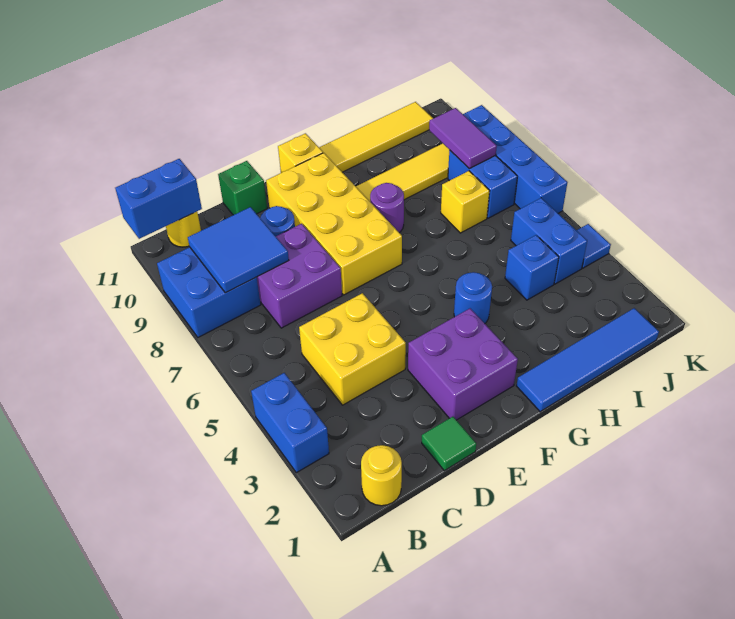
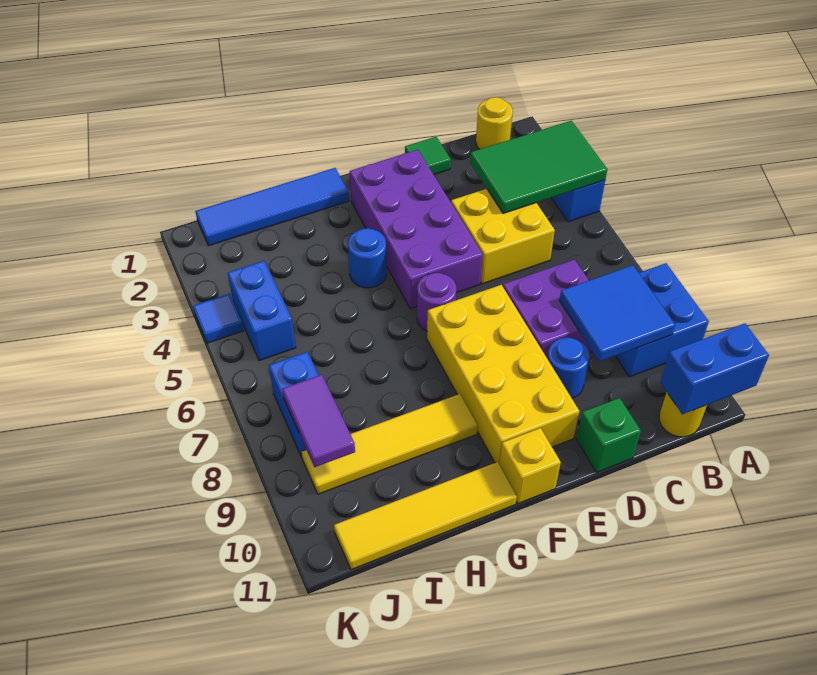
none -> green 2x3 tile [470,121,607,213]
purple 2x2 brick [408,308,518,420] -> purple 2x4 brick [350,150,483,309]
purple 1x1 round brick [370,183,404,233] -> purple 1x1 round brick moved to [417,273,456,331]
blue 1x1 brick [505,235,559,300] -> none
yellow 1x1 brick [441,171,489,233] -> none
blue 1x4 brick [463,105,568,213] -> none

